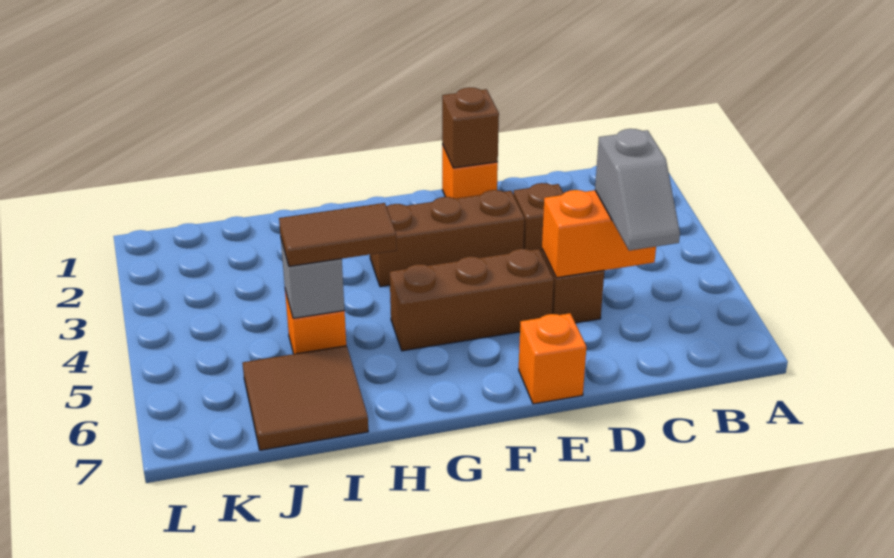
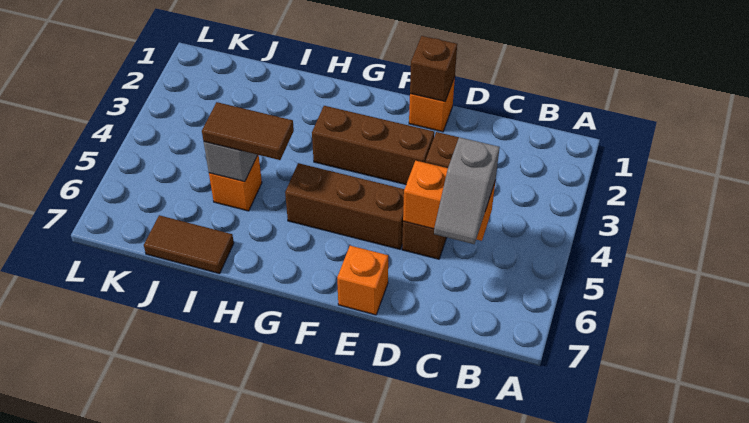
brown 2x2 tile [243,346,368,450] -> brown 1x2 tile [144,215,234,274]

